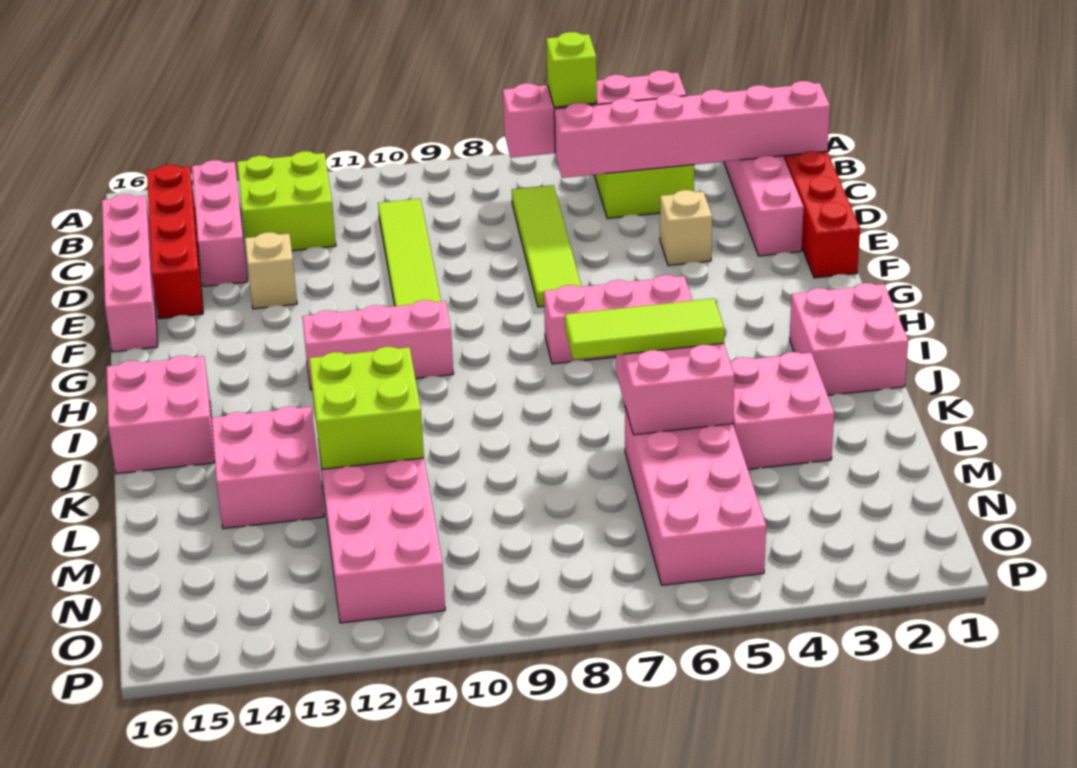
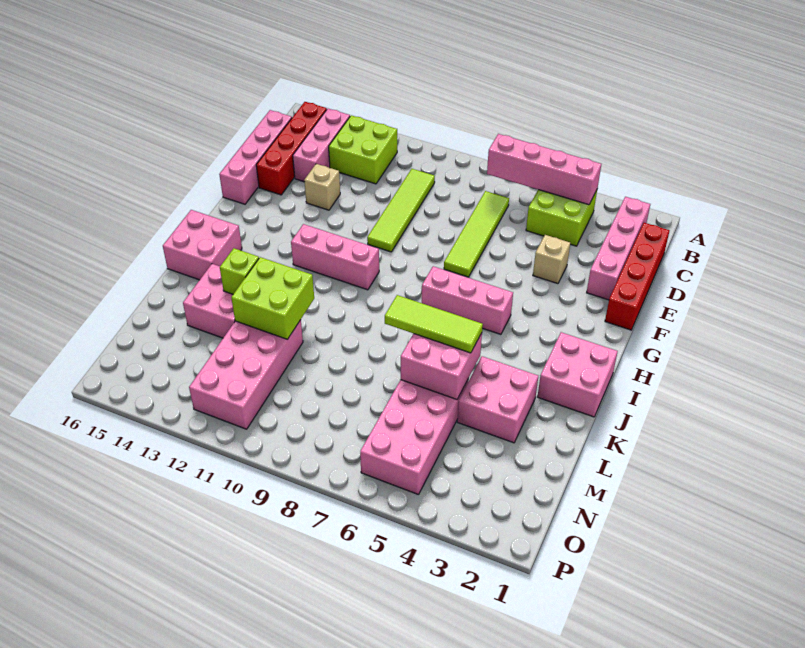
lime 1x1 brick [546,32,597,107] -> lime 1x1 brick moved to [220,248,259,294]
pink 1x6 brick [554,81,830,178] -> none

